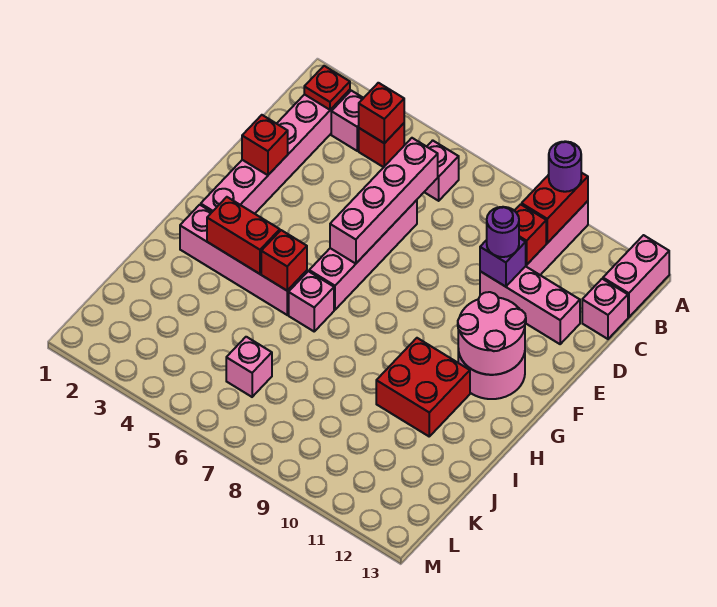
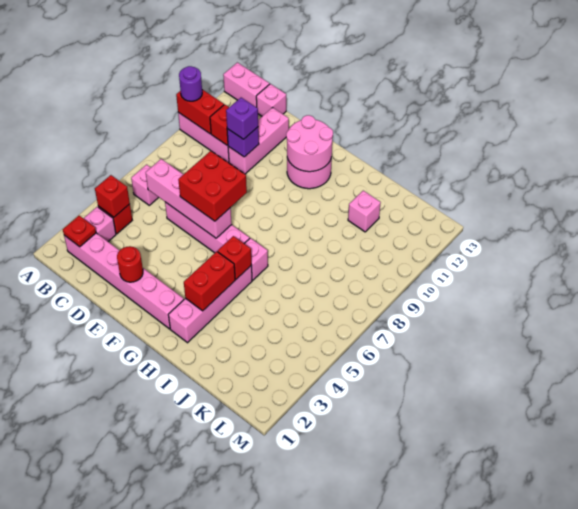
purple 1x1 round brick [487,207,519,257] -> purple 1x1 brick [226,98,258,139]
red 1x1 brick [242,115,288,175] -> red 1x1 round brick [117,246,143,282]
red 2x2 brick [376,338,470,436] -> red 2x2 brick moved to [178,151,247,221]
pink 1x1 brick [226,337,272,397] -> pink 1x1 brick moved to [348,191,381,232]

